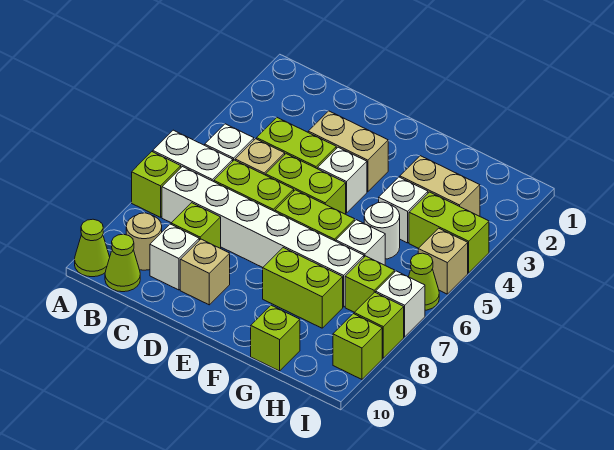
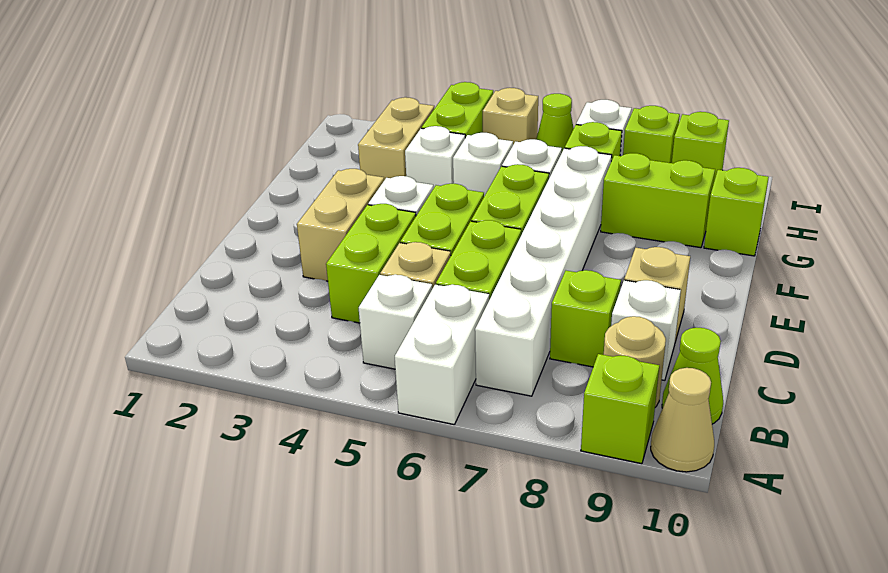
lime 1x1 brick [132,152,181,217] -> lime 1x1 brick moved to [581,354,659,464]
lime 1x1 cone [75,219,110,277] -> tan 1x1 cone [651,368,714,472]
lime 1x2 brick [263,248,343,328] -> lime 1x2 brick turned to [601,153,715,248]
white 1x1 round brick [364,202,400,259] -> white 1x1 brick [453,133,513,196]

